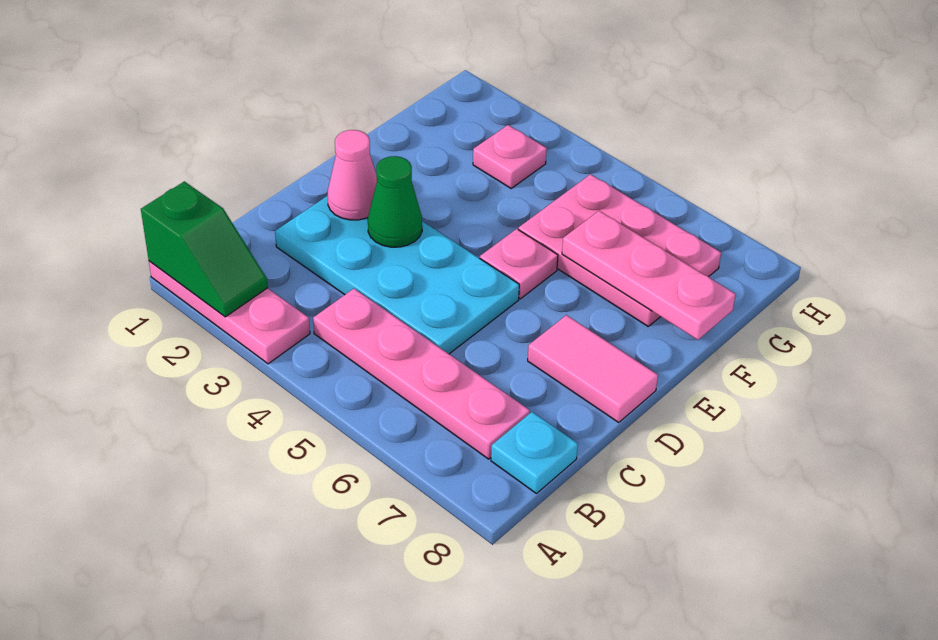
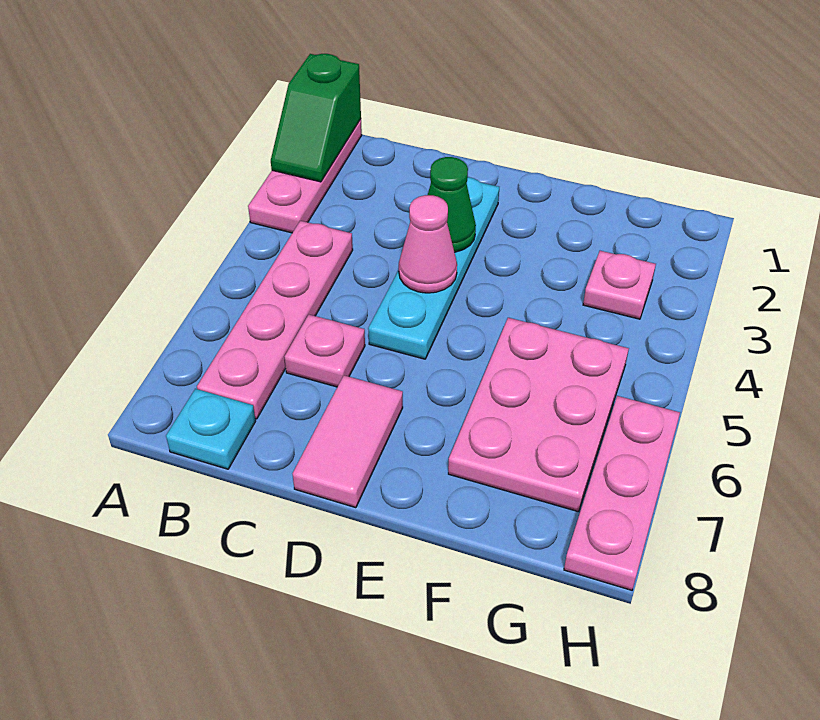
cyan 2x4 plate [275,196,519,354] -> cyan 1x4 plate [368,177,499,359]
pink 1x1 cone [328,130,377,220] -> pink 1x1 cone moved to [399,195,457,293]
pink 1x1 plate [480,229,558,299] -> pink 1x1 plate moved to [285,315,365,387]
pink 1x3 plate [562,211,736,340] -> pink 1x3 plate moved to [564,396,680,590]

